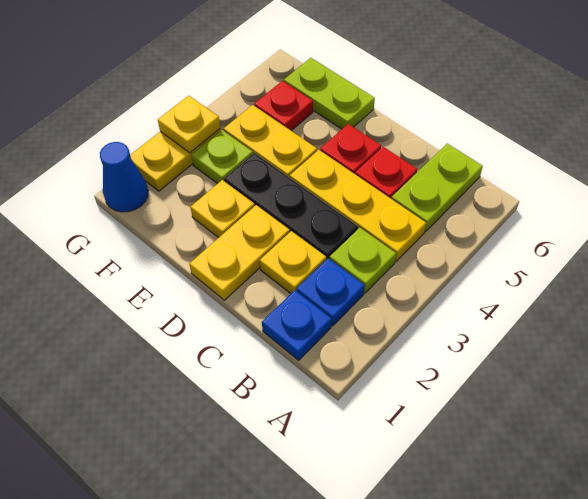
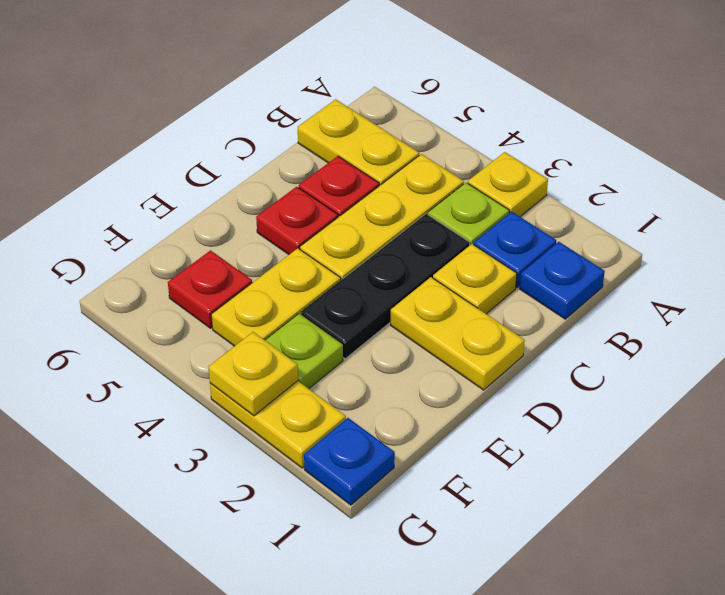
lime 1x2 plate [391,144,483,232] -> yellow 1x2 plate [298,99,419,186]
yellow 1x1 plate [191,180,255,238] -> yellow 1x1 plate moved to [468,152,548,216]
lime 1x2 plate [284,58,375,129] -> none
blue 1x1 cone [100,142,148,212] -> blue 1x1 plate [304,418,395,505]

